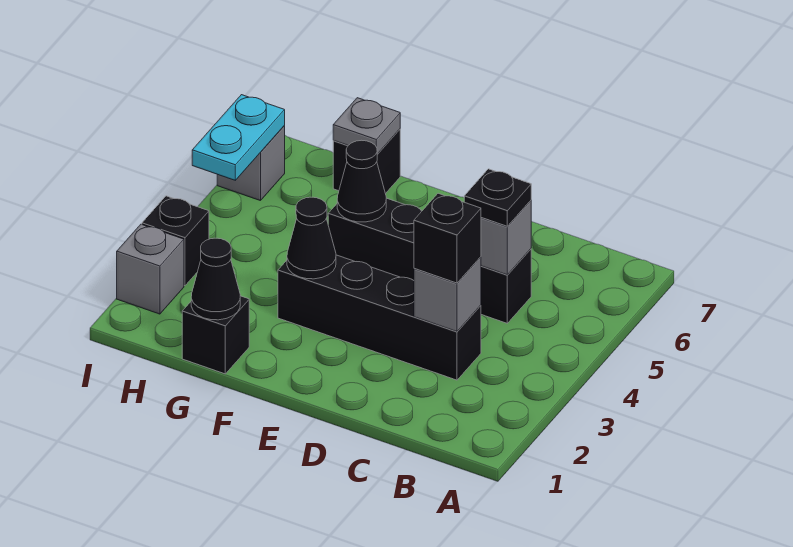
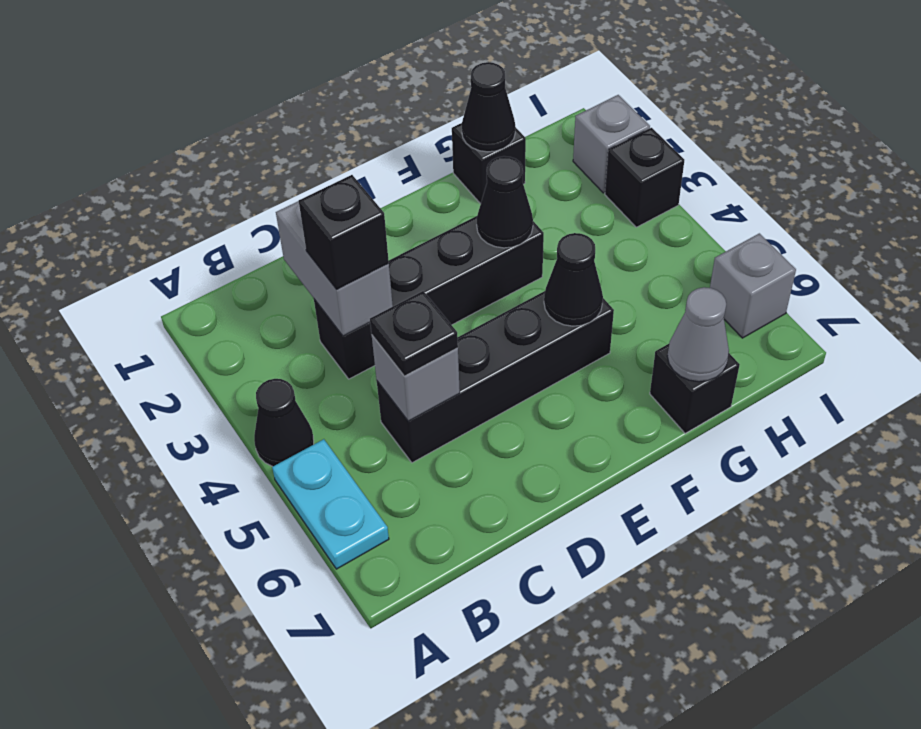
none -> black 1x1 cone [254,379,314,467]
grey 1x1 brick [414,257,481,332] -> grey 1x2 brick [276,201,393,336]
grey 1x1 plate [333,98,400,154] -> grey 1x1 cone [667,287,729,382]
cyan 1x2 plate [192,95,285,180] -> cyan 1x2 plate moved to [272,439,389,569]

